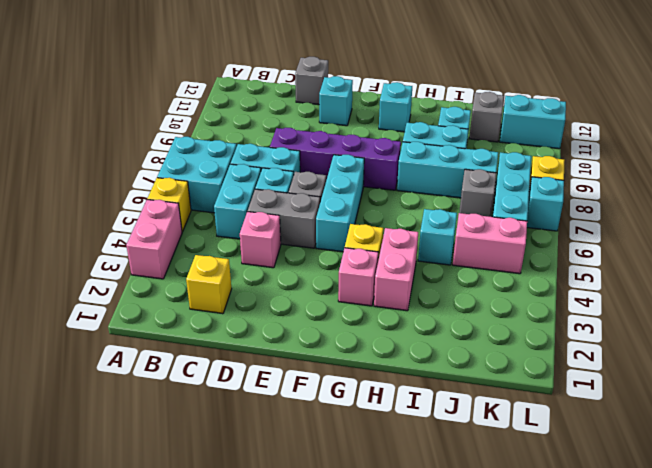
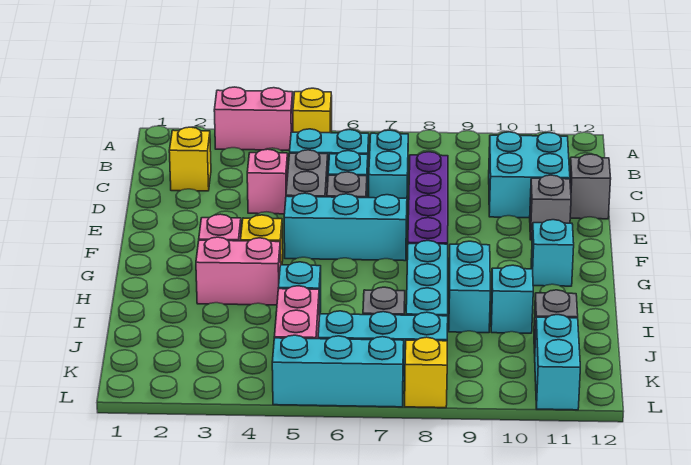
cyan 2x2 brick [157,137,237,213] -> cyan 2x2 brick moved to [489,132,570,218]
cyan 1x1 brick [319,76,353,126] -> grey 1x1 brick [530,175,571,240]
cyan 1x1 brick [527,177,564,231] -> cyan 1x3 brick [272,335,404,407]

